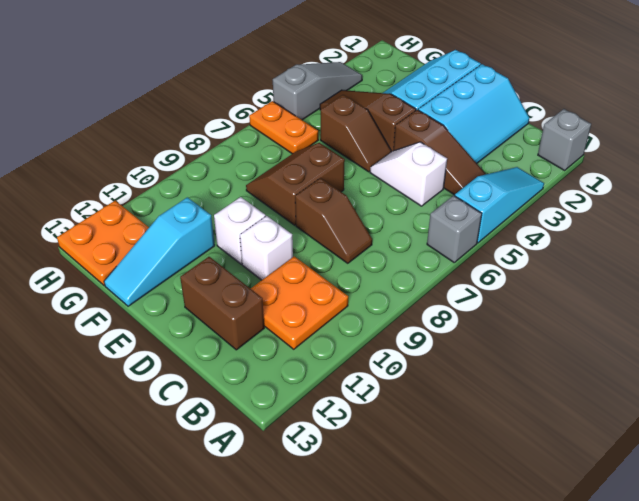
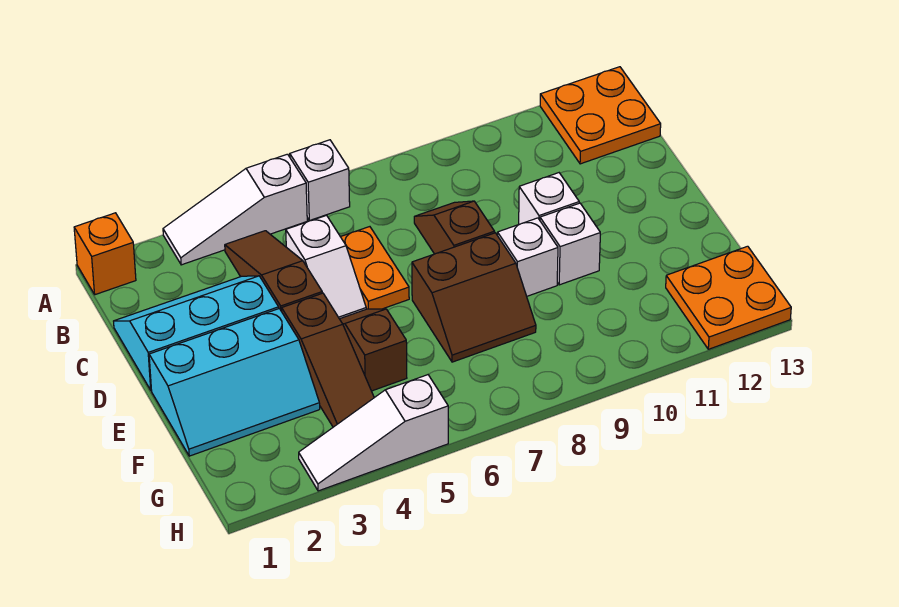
grey 1x1 brick [538,109,591,170] -> orange 1x1 brick [74,213,136,295]
cyan 1x3 slope [455,167,544,243] -> white 1x3 slope [163,154,307,265]
grey 1x1 brick [427,195,482,262] -> white 1x1 brick [290,140,350,221]
orange 2x2 plate [251,256,348,349] -> orange 2x2 plate moved to [540,67,661,164]
brown 1x2 brick [180,257,264,350] -> none
none -> white 1x1 brick [498,218,558,296]
cyan 1x3 slope [104,197,215,306] -> none
orange 1x2 plate [249,101,318,154] -> orange 1x2 plate moved to [341,227,409,309]
grey 1x3 slope [273,62,362,120] -> white 1x3 slope [299,375,448,491]

